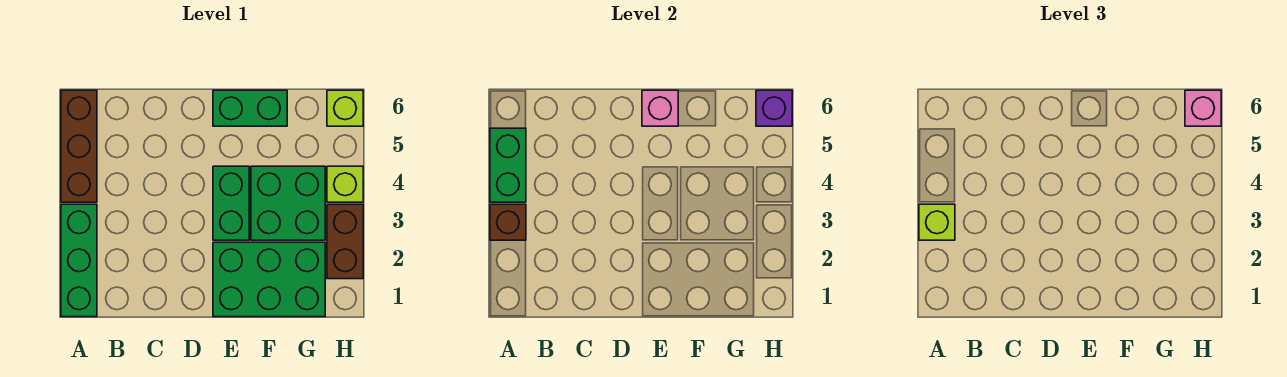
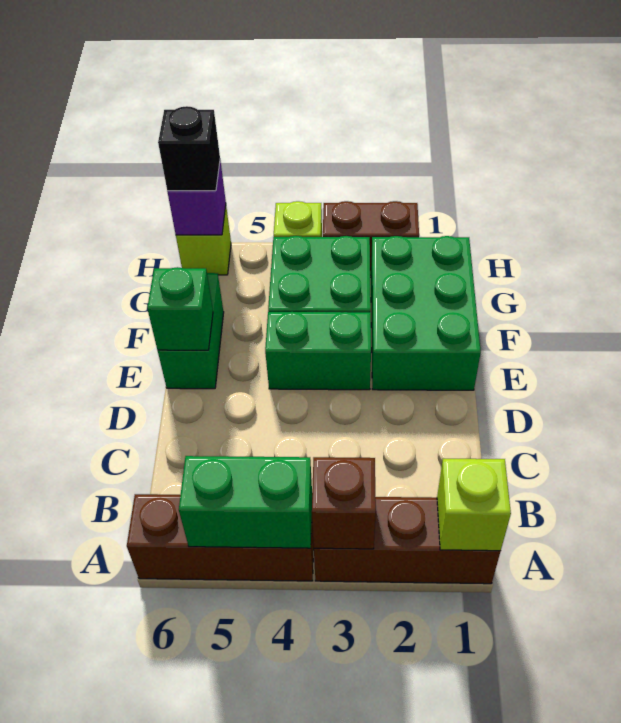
green 1x3 brick [61,204,97,317] -> brown 1x3 brick [314,497,501,584]
lime 1x1 brick [919,204,955,240] -> lime 1x1 brick moved to [437,459,511,551]
pink 1x1 brick [642,90,678,126] -> green 1x1 brick [147,267,213,350]
pink 1x1 brick [1185,90,1221,126] -> black 1x1 brick [158,106,220,191]

